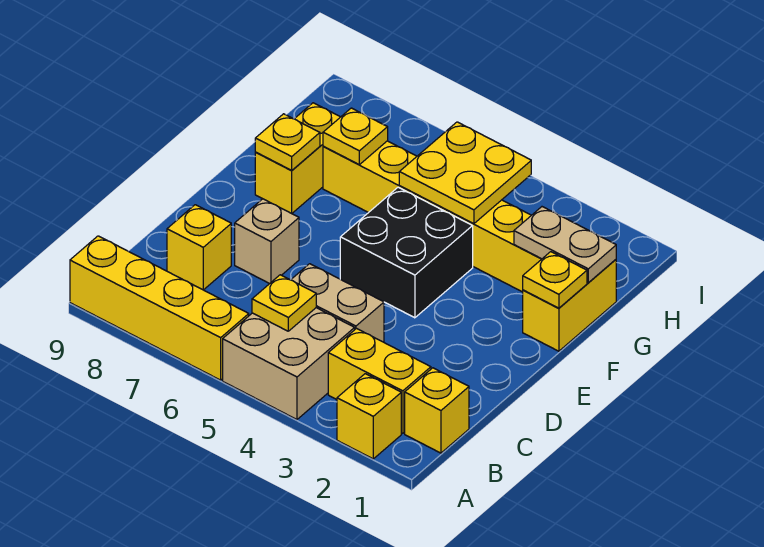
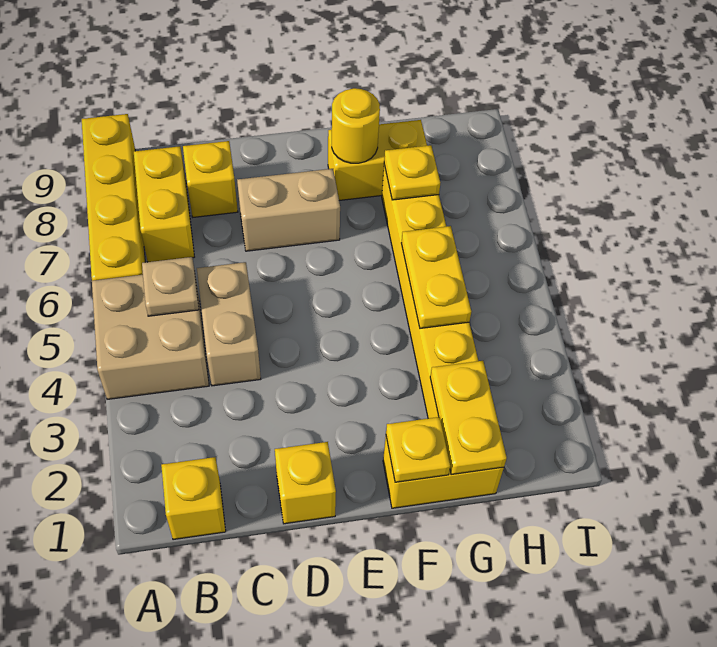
yellow 1x1 brick [337,374,401,459] -> yellow 1x1 brick moved to [275,442,336,524]
yellow 1x2 brick [328,329,431,433] -> yellow 1x2 brick moved to [134,146,194,262]
yellow 1x1 plate [252,275,316,331] -> tan 1x1 plate [142,257,199,316]
tan 1x1 brick [235,199,299,284] -> tan 1x2 brick [237,169,340,251]
black 2x2 brick [340,187,473,318] -> none
yellow 1x1 plate [255,114,320,170] -> yellow 1x1 round brick [332,88,380,163]
tan 1x2 plate [514,207,616,283] -> yellow 1x2 plate [430,361,507,475]
yellow 2x2 plate [399,122,531,224] -> yellow 1x2 plate [401,226,471,328]

